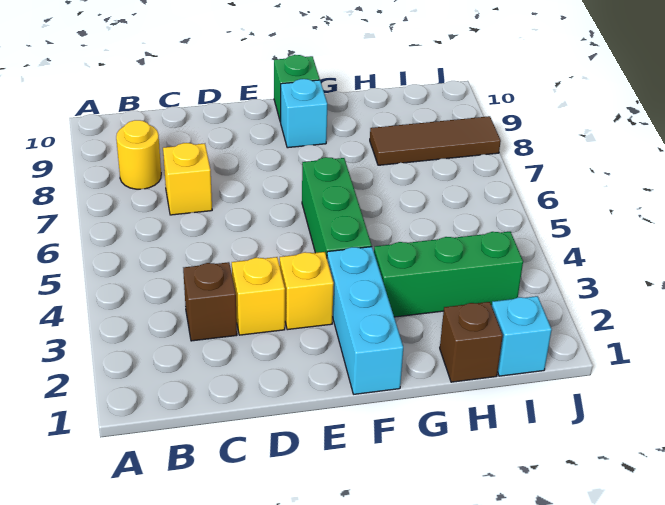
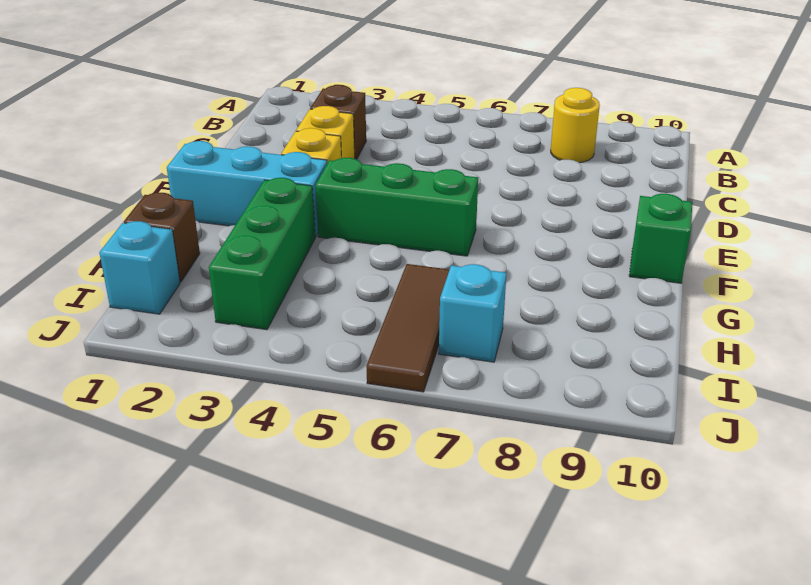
yellow 1x1 brick [163,143,212,215] -> none
cyan 1x1 brick [281,79,327,148] -> cyan 1x1 brick moved to [439,264,507,362]
brown 1x3 tile [370,116,501,165] -> brown 1x3 tile moved to [366,264,450,392]

